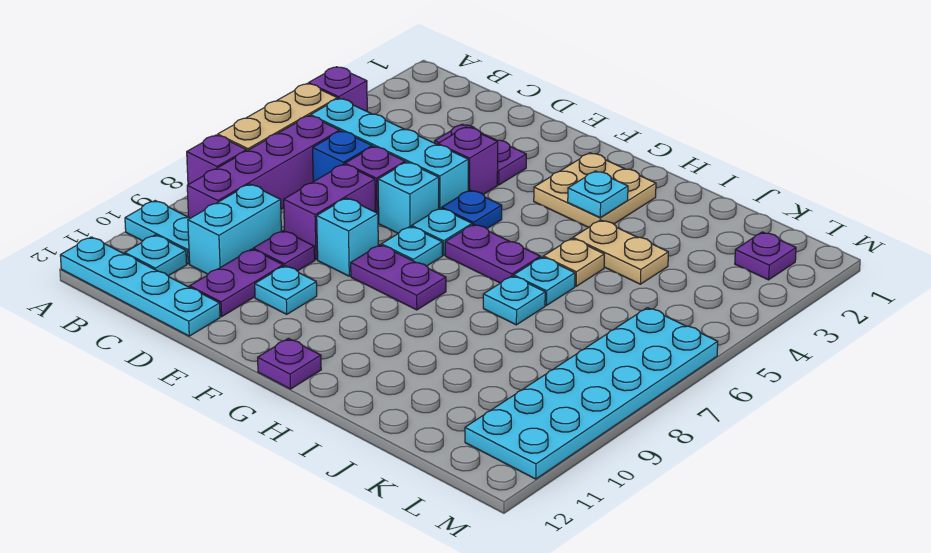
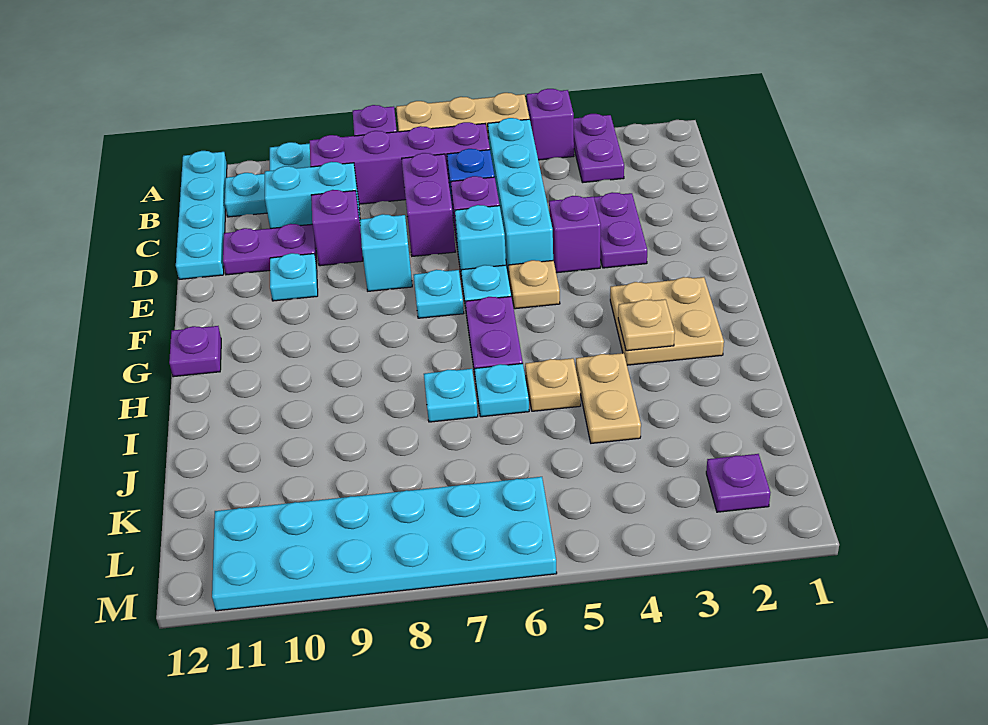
purple 1x2 brick [284,164,376,260] -> purple 1x2 brick turned to [402,153,456,256]
purple 1x1 plate [253,231,315,271] -> purple 1x1 brick [311,190,363,266]
blue 1x1 plate [442,190,502,229] -> tan 1x1 plate [509,260,560,309]
purple 1x2 plate [351,245,446,310] -> purple 1x2 plate moved to [574,114,624,183]
cyan 1x1 plate [568,171,628,217] -> tan 1x1 plate [618,299,675,351]

